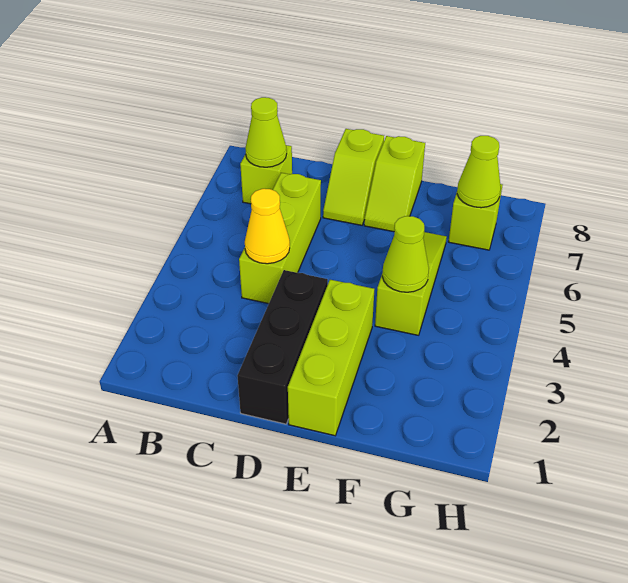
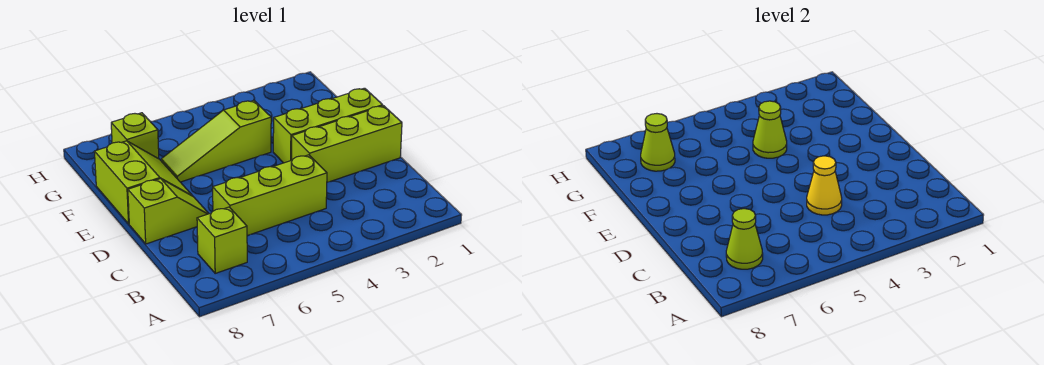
black 1x3 brick [237,270,328,424] -> lime 1x3 brick [292,106,402,182]
lime 1x2 slope [364,136,425,232] -> lime 2x2 slope [94,141,192,224]

